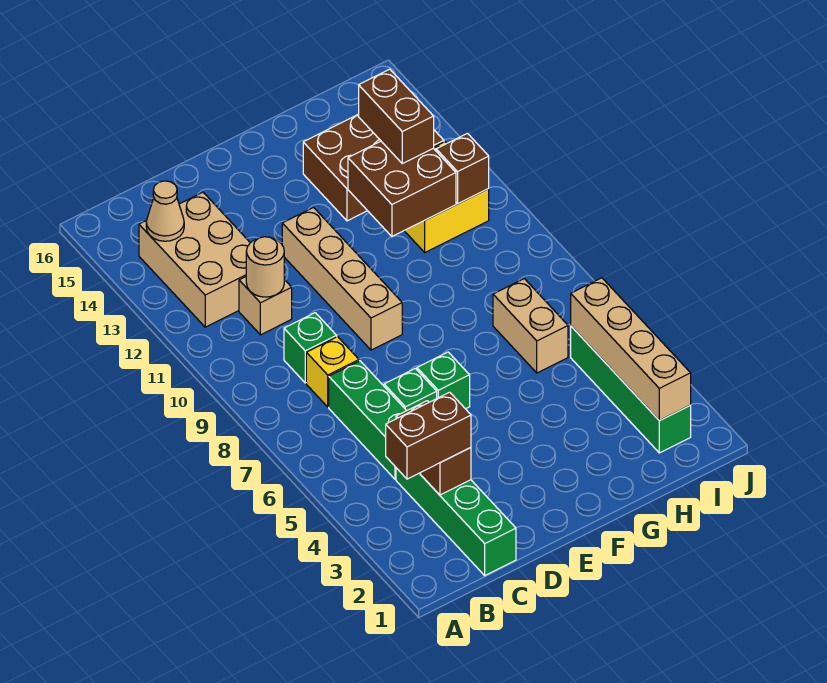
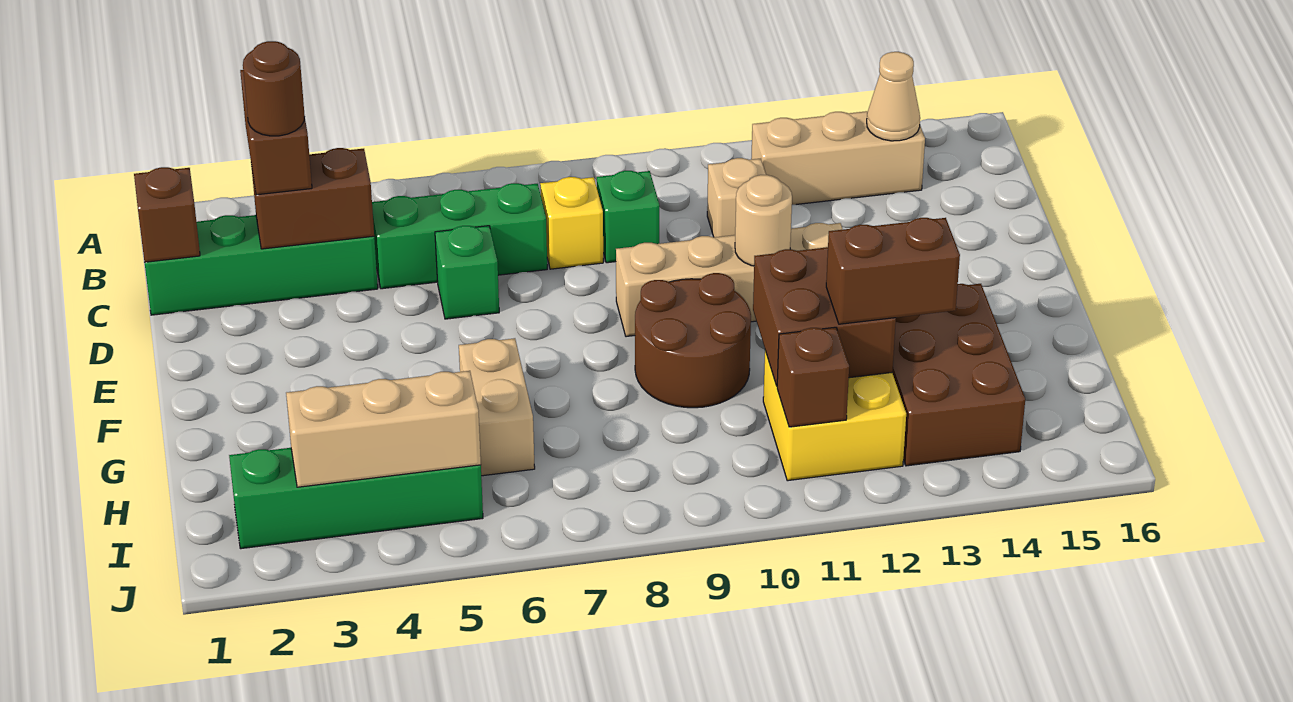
tan 2x3 brick [139,192,250,327] -> tan 1x3 brick [751,111,925,205]
none -> brown 1x1 brick [134,167,200,262]
none -> brown 1x1 round brick [243,41,305,136]
tan 1x1 round brick [246,237,284,297] -> tan 1x1 round brick moved to [735,175,792,266]
green 1x1 brick [417,352,470,409] -> none
none -> brown 2x2 round brick [635,273,751,408]
tan 1x2 brick [493,279,568,373] -> tan 1x2 brick turned to [459,338,535,476]
tan 1x4 brick [571,278,691,421] -> tan 1x3 brick [286,371,481,487]

